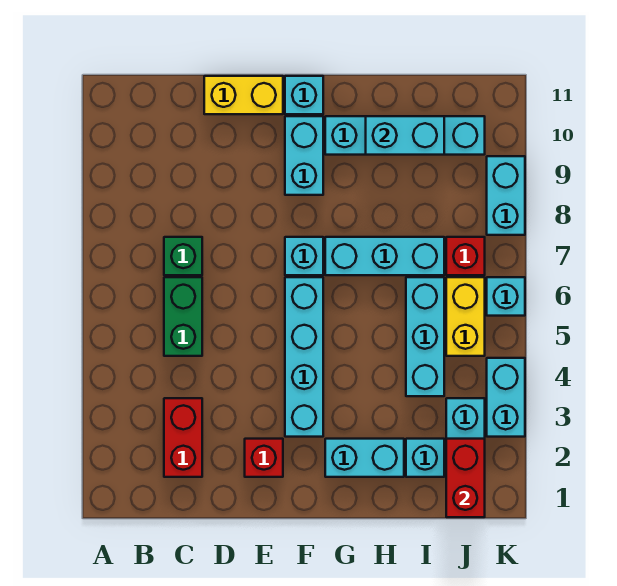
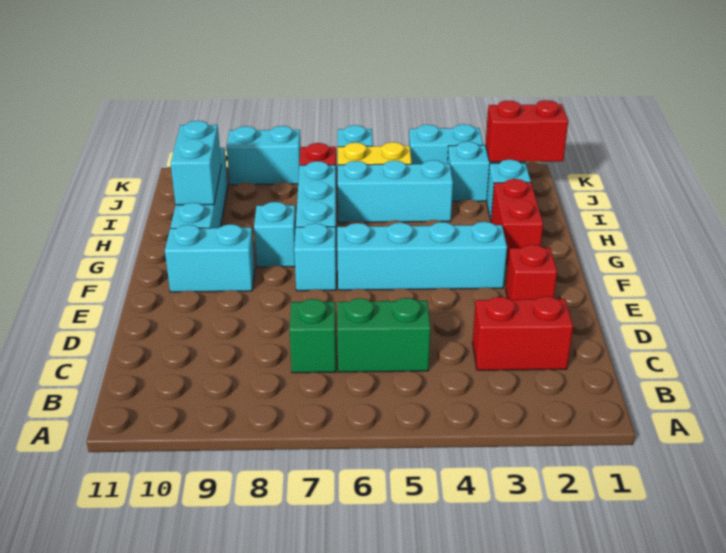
yellow 1x2 brick [204,76,283,114] -> none
cyan 1x1 brick [285,76,323,114] -> cyan 1x1 brick moved to [254,202,296,267]
cyan 1x2 brick [325,439,404,477] -> red 1x2 brick [491,179,543,264]

